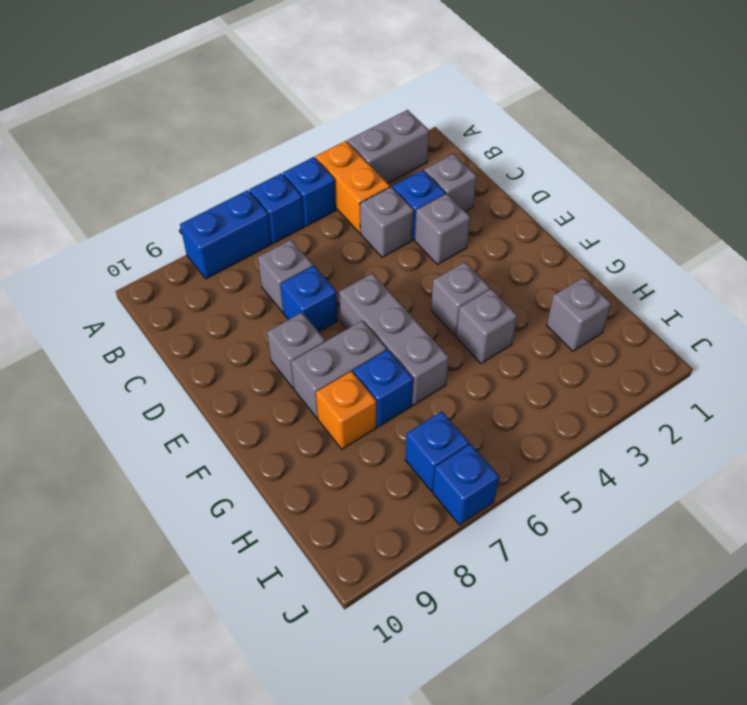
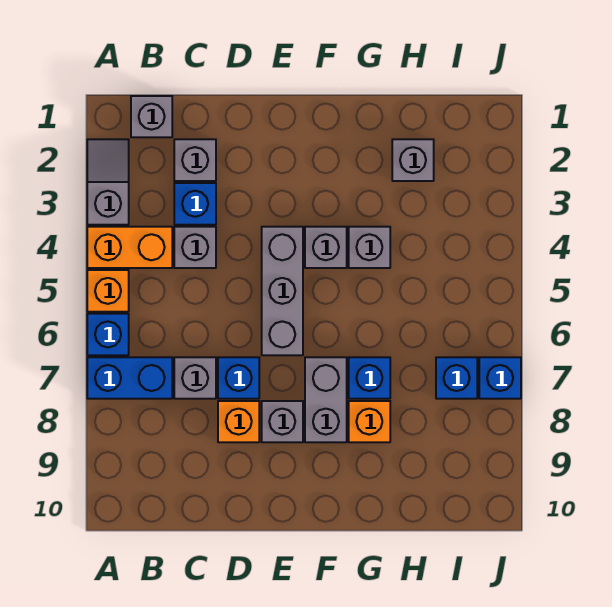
grey 1x2 brick [347,110,429,183] -> grey 1x2 slope [87,139,129,225]
blue 1x1 brick [283,157,336,226] -> orange 1x1 brick [87,270,129,312]
blue 1x2 brick [180,190,272,279] -> blue 1x2 brick turned to [87,357,172,399]
grey 1x1 brick [415,194,470,265] -> grey 1x1 brick moved to [131,96,172,137]
none -> orange 1x1 brick [218,401,259,442]
grey 1x3 brick [339,273,449,405] -> grey 1x3 brick turned to [262,227,303,355]

